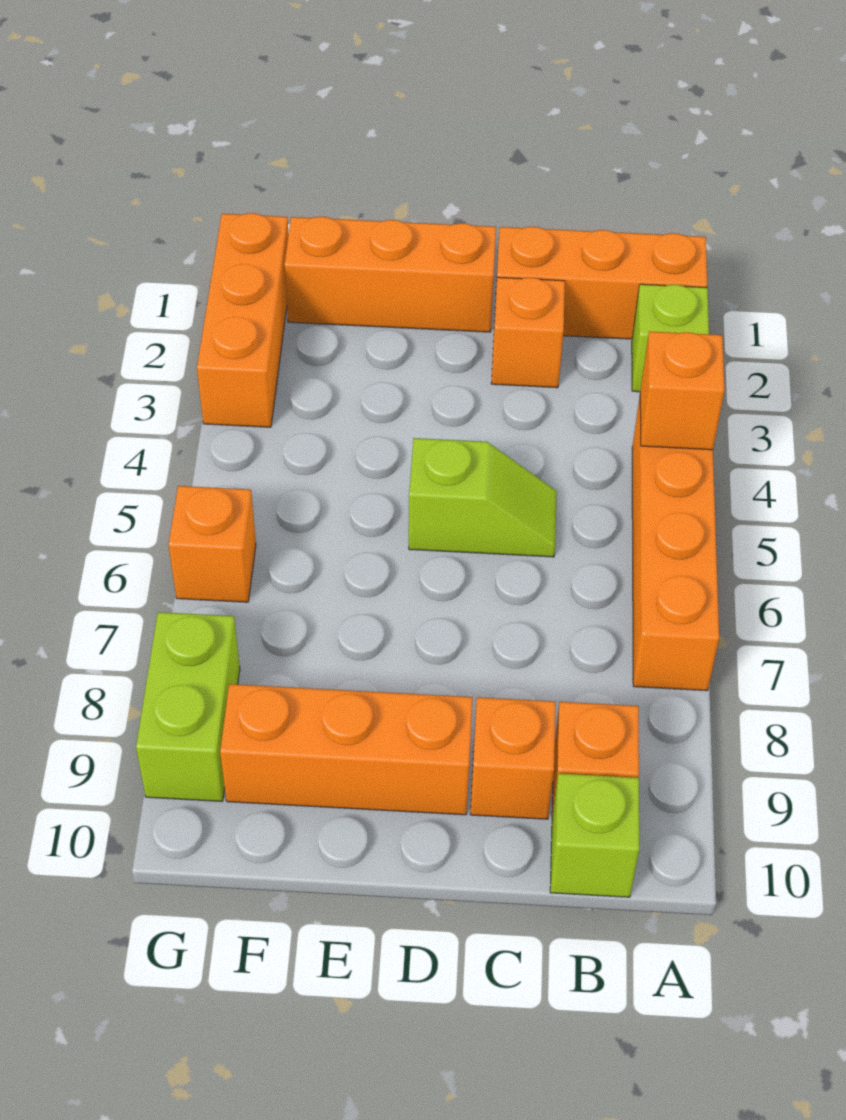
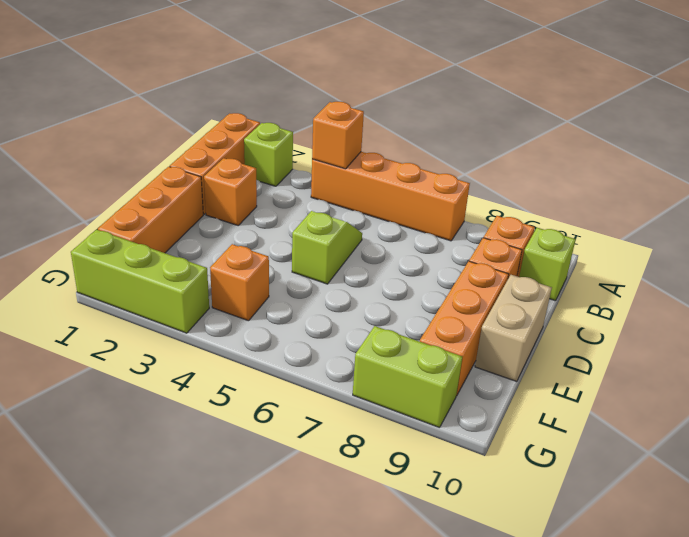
none -> tan 1x2 brick [475,275,552,382]
orange 1x3 brick [197,213,289,427] -> lime 1x3 brick [71,230,209,333]
orange 1x1 brick [169,486,256,602] -> orange 1x1 brick moved to [210,244,269,321]

